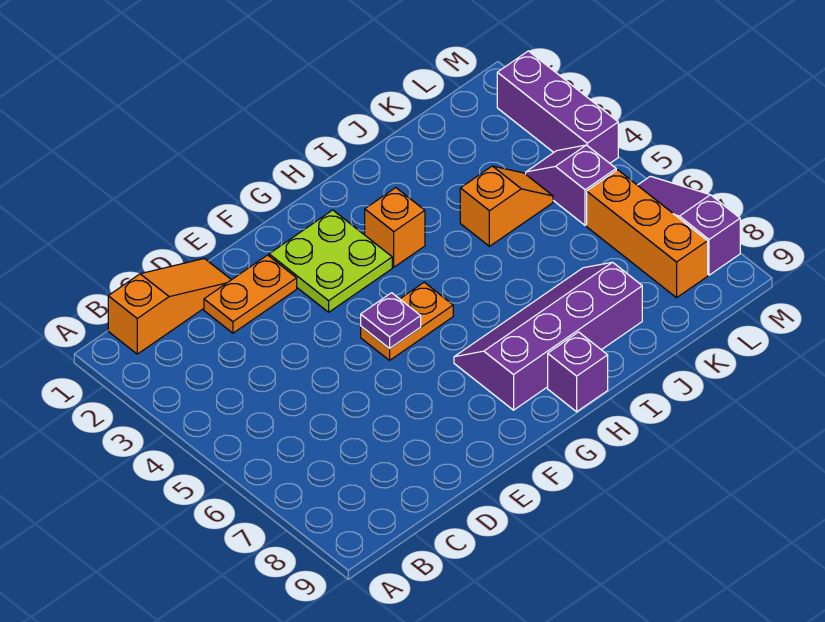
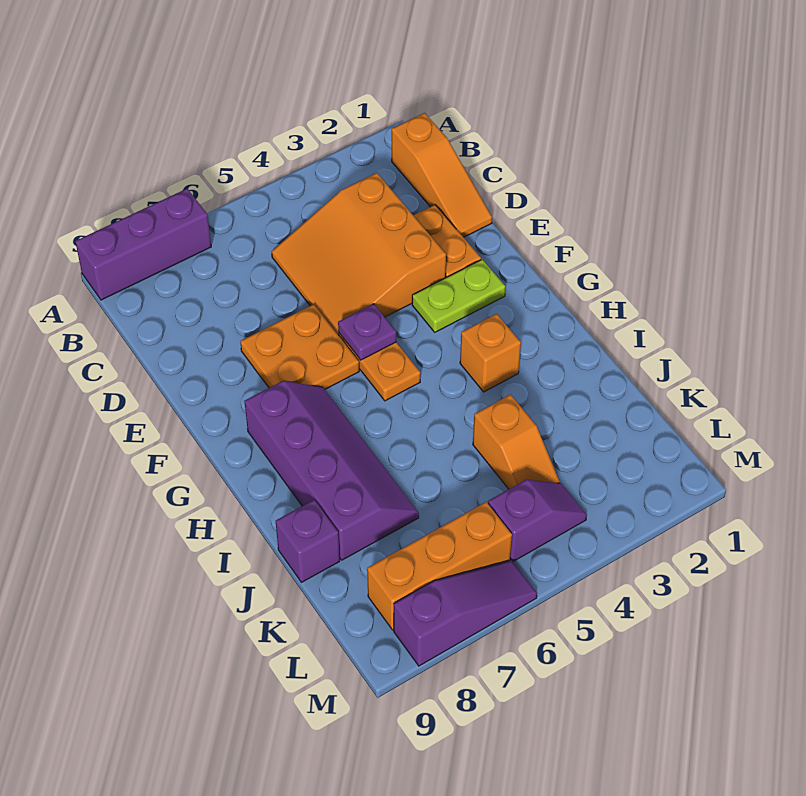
none -> orange 3x3 slope [272,173,446,335]
none -> orange 2x2 plate [240,304,359,390]
lime 2x2 plate [269,210,392,312] -> lime 1x2 plate [412,259,505,332]
purple 1x1 brick [548,332,608,412] -> purple 1x1 brick moved to [276,500,340,582]
purple 1x3 brick [497,51,618,163] -> purple 1x3 brick moved to [75,189,211,300]

